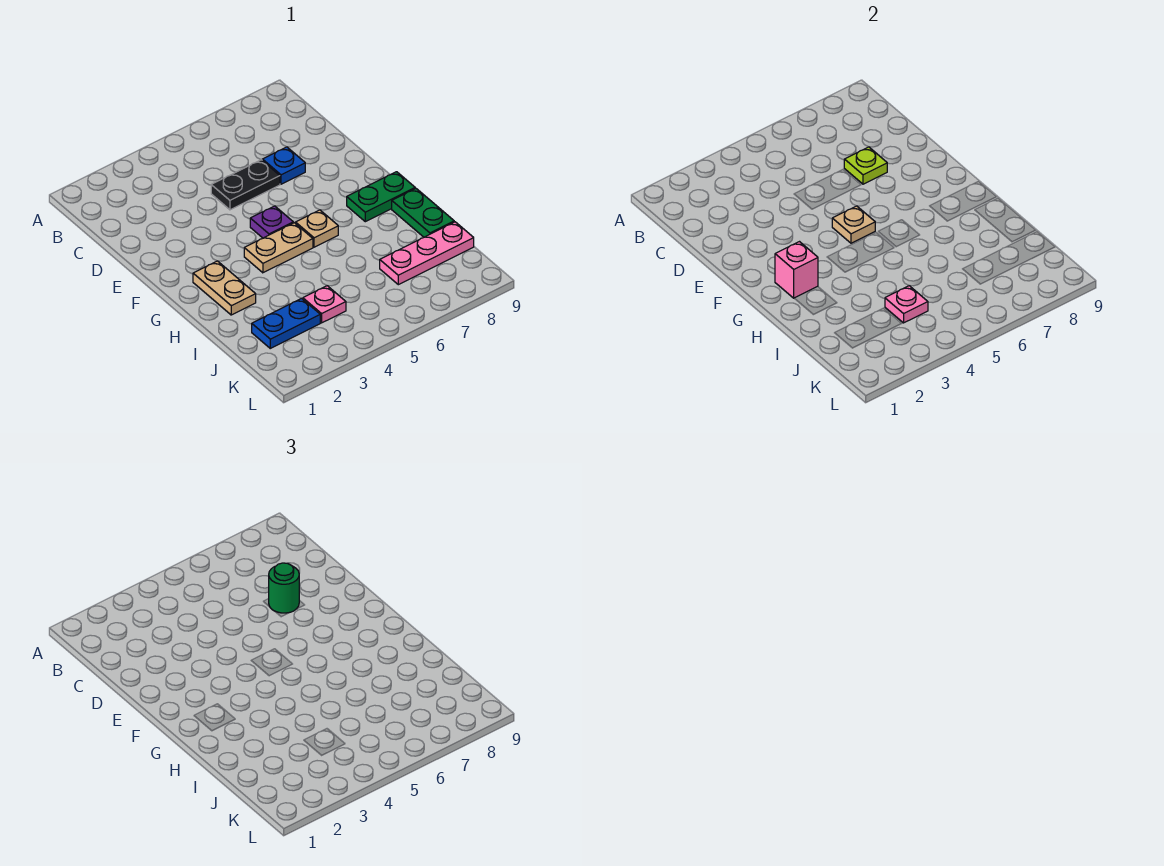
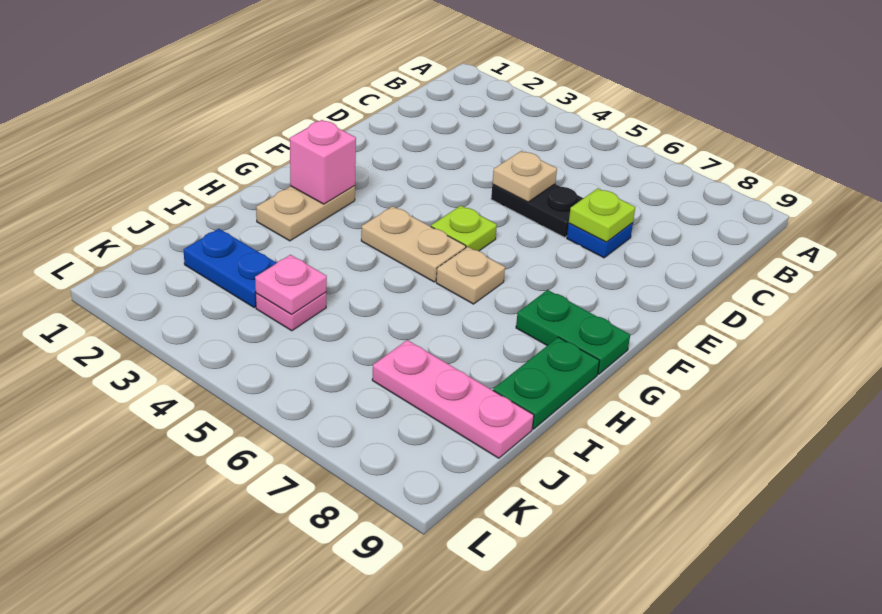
green 1x1 round brick [269,563,299,613] -> none
purple 1x1 plate [250,206,293,238] -> lime 1x1 plate [431,206,497,251]
tan 1x1 plate [832,206,875,243] -> tan 1x1 plate moved to [492,151,557,202]

